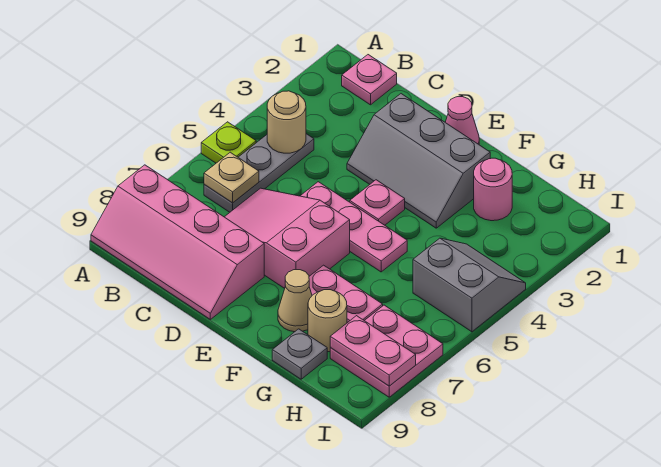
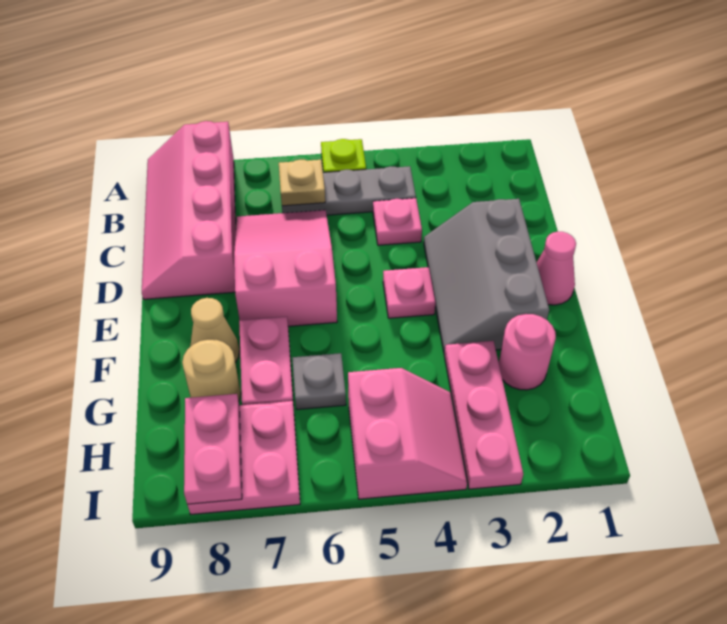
pink 1x1 plate [342,55,397,105] -> pink 1x1 plate moved to [373,198,422,245]
tan 1x1 round brick [267,91,306,153] -> none
pink 1x3 plate [301,182,407,272] -> pink 1x3 plate moved to [444,341,523,489]
grey 1x1 plate [272,329,327,379] -> grey 1x1 plate moved to [292,353,346,409]
grey 2x2 slope [413,238,526,332] -> pink 2x2 slope [348,368,467,499]

